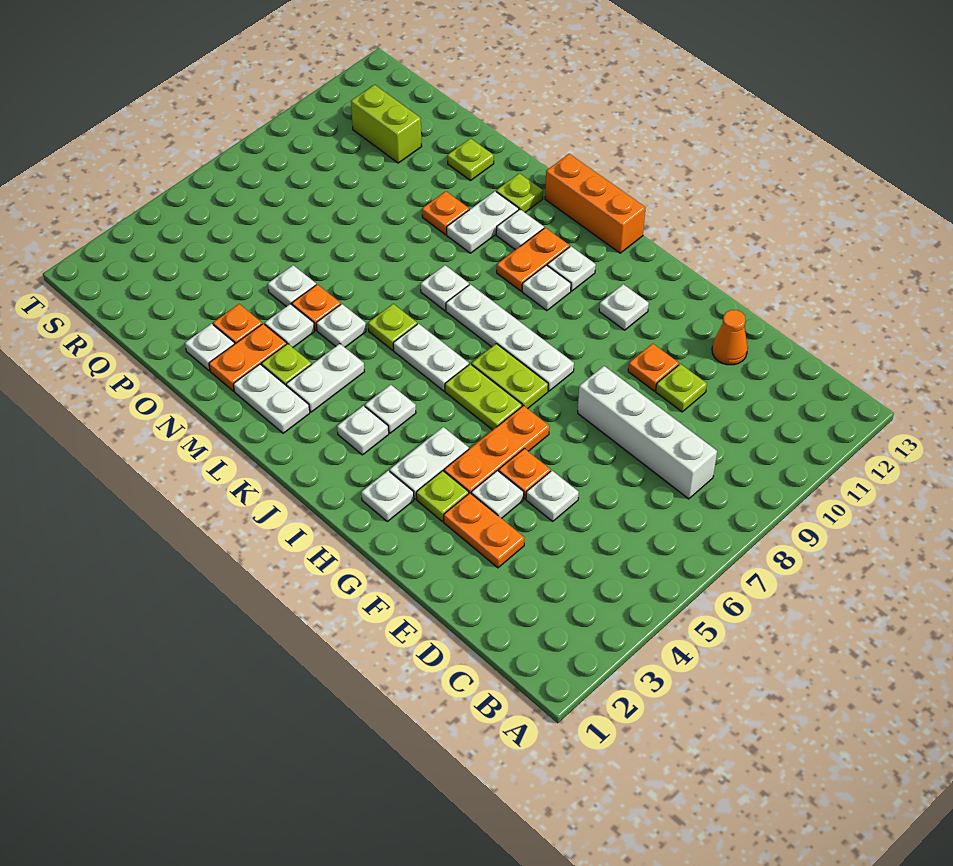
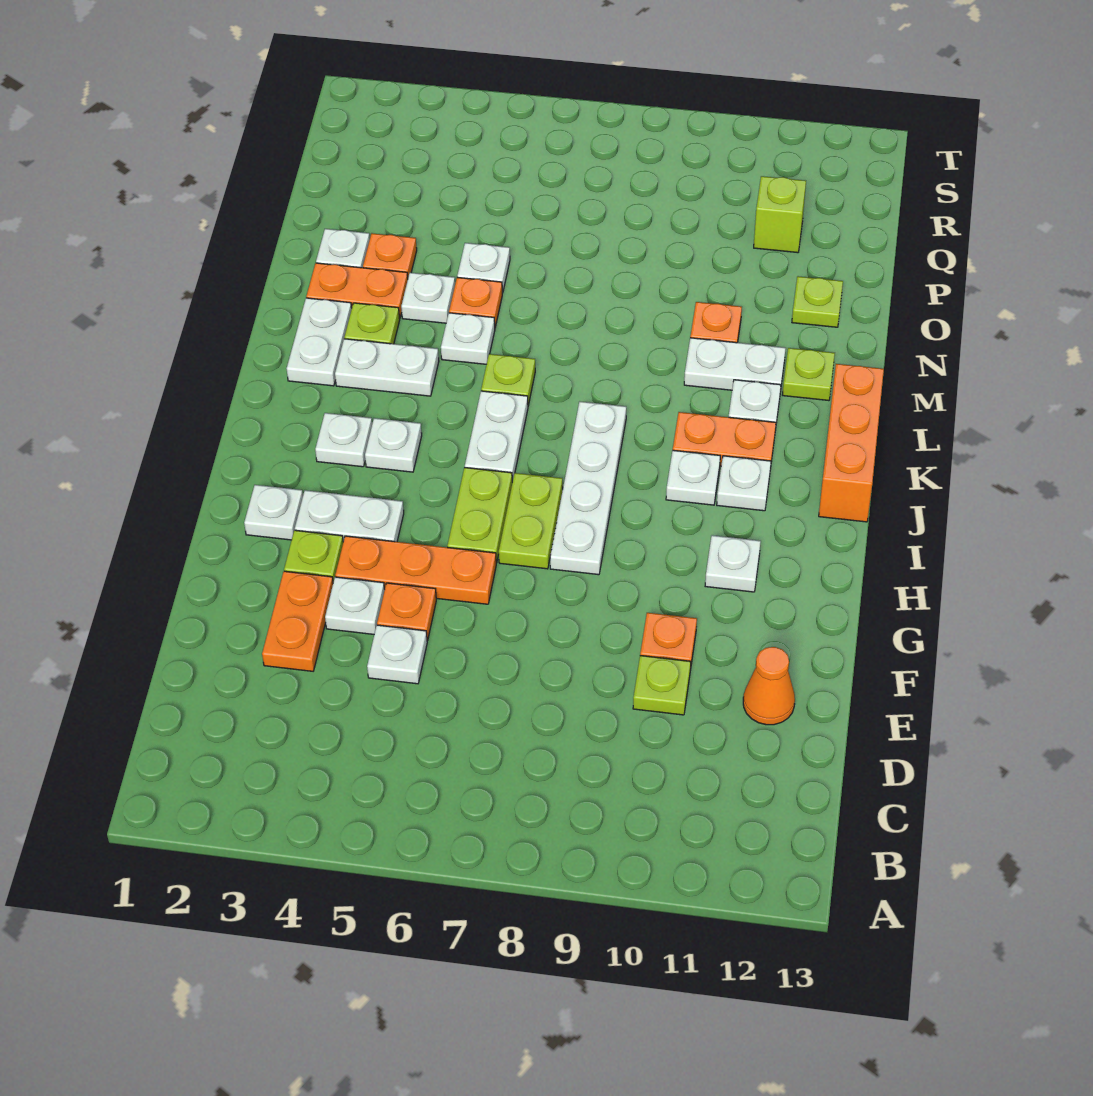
white 1x4 brick [578,366,717,499] -> none
white 1x1 plate [421,265,469,311] -> none
lime 1x2 brick [351,85,422,163] -> lime 1x1 brick [754,176,806,253]

